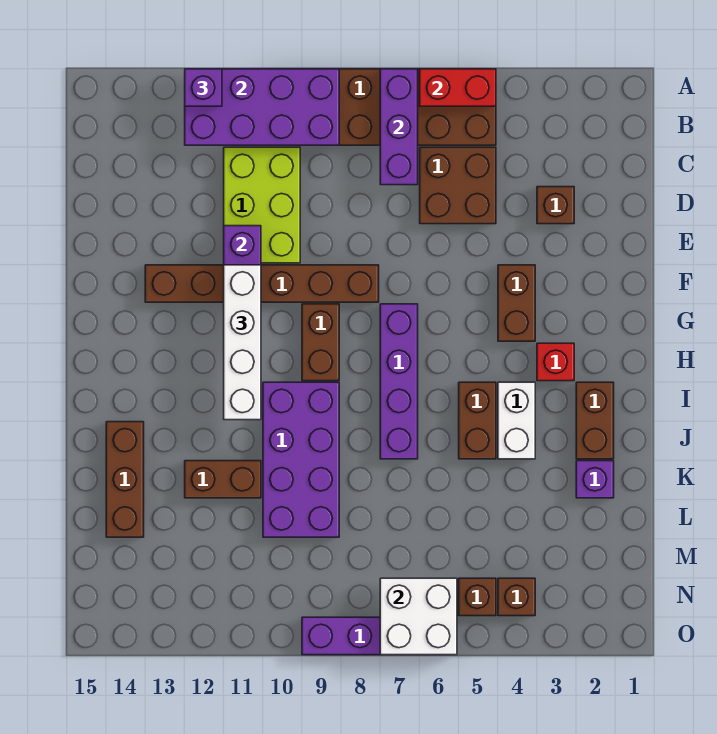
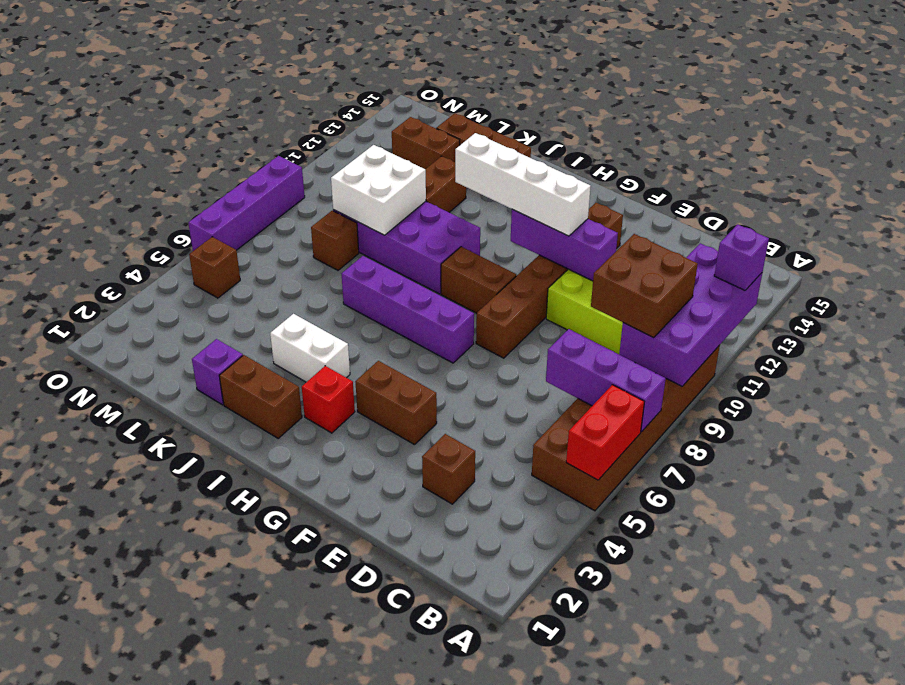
brown 2x2 brick [420,147,496,224] -> brown 2x2 brick moved to [591,234,698,338]
brown 1x2 brick [459,382,496,459] -> brown 1x2 brick moved to [392,117,460,169]
brown 1x1 brick [498,578,535,616] -> brown 1x1 brick moved to [311,211,359,270]
white 2x2 brick [380,578,457,655] -> white 2x2 brick moved to [331,145,426,235]

